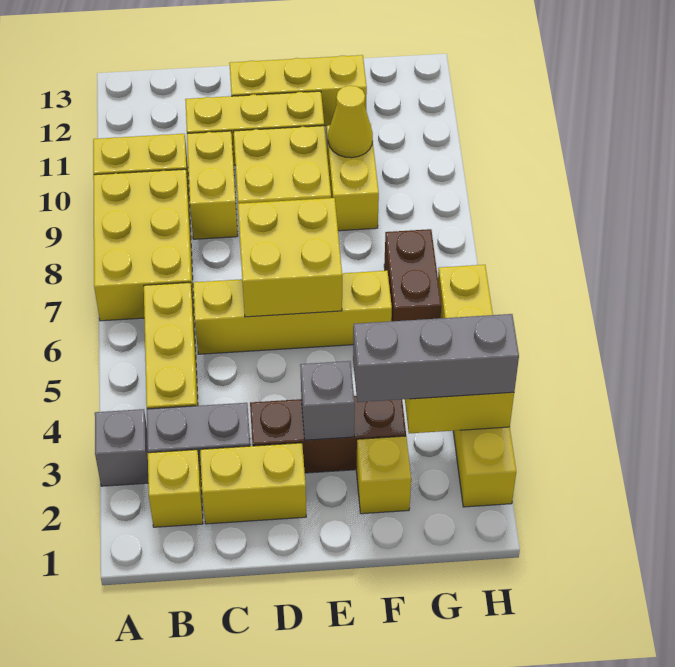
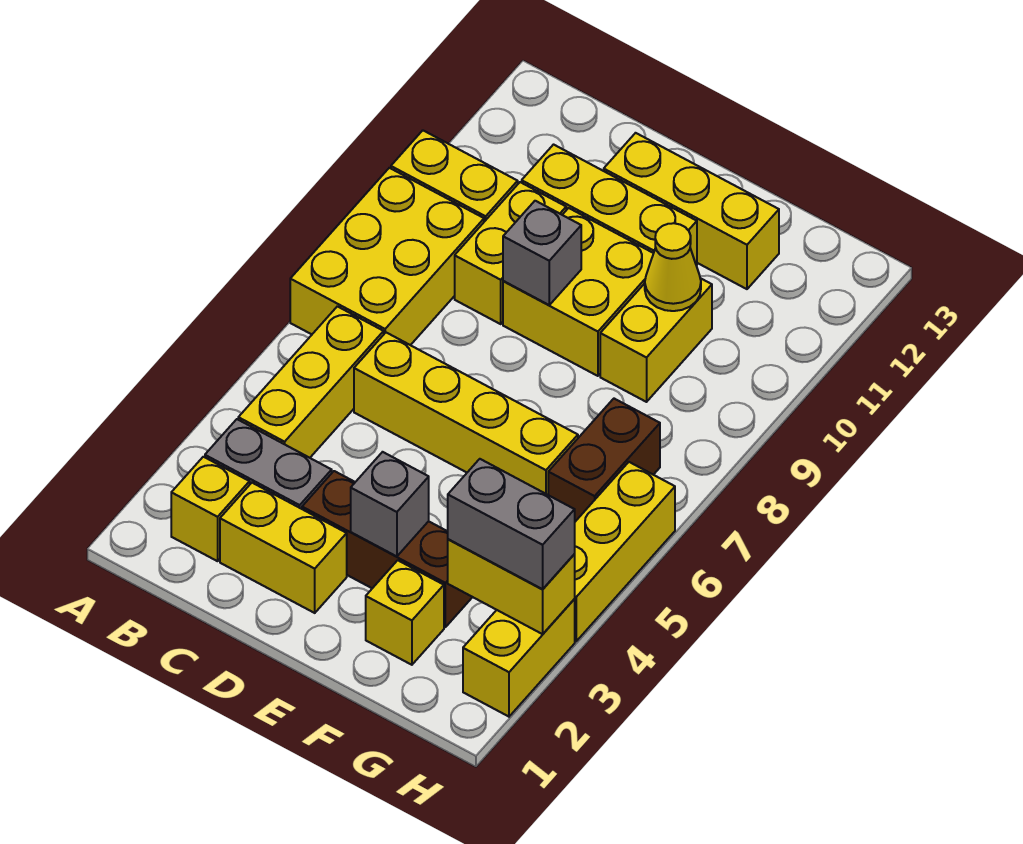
grey 1x1 brick [95,409,148,486] -> grey 1x1 brick moved to [503,201,581,305]
yellow 2x2 brick [238,198,342,317] -> none
grey 1x3 brick [353,314,519,402] -> grey 1x2 brick [448,459,575,589]

